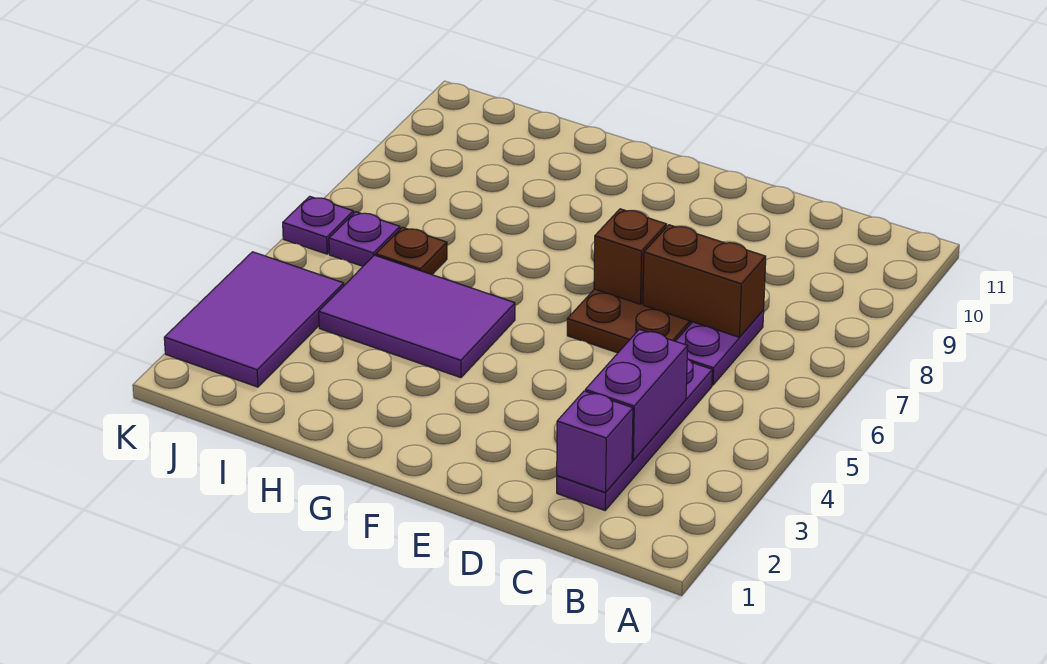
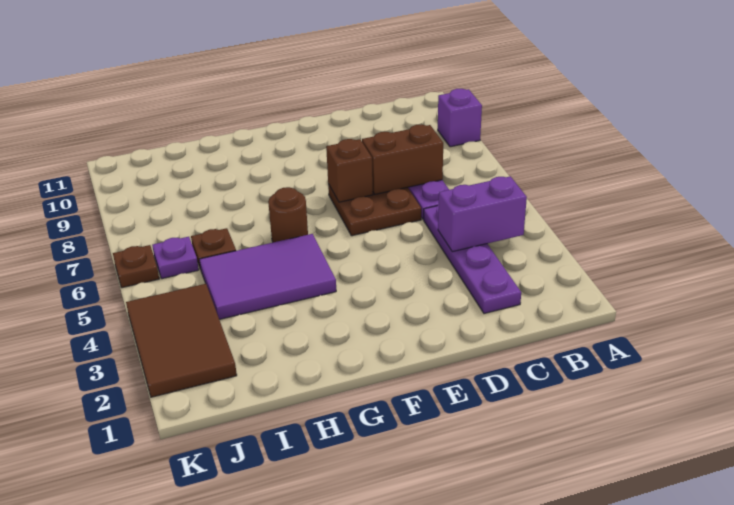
purple 1x1 brick [557,391,633,492] -> purple 1x1 brick moved to [438,89,482,147]
purple 1x2 brick [585,329,688,460] -> purple 1x2 brick turned to [438,176,527,252]
none -> brown 1x1 round brick [268,187,308,242]
purple 2x3 tile [164,252,344,387] -> brown 2x3 tile [126,284,237,397]
purple 1x1 plate [283,196,354,254] -> brown 1x1 plate [113,245,159,288]

